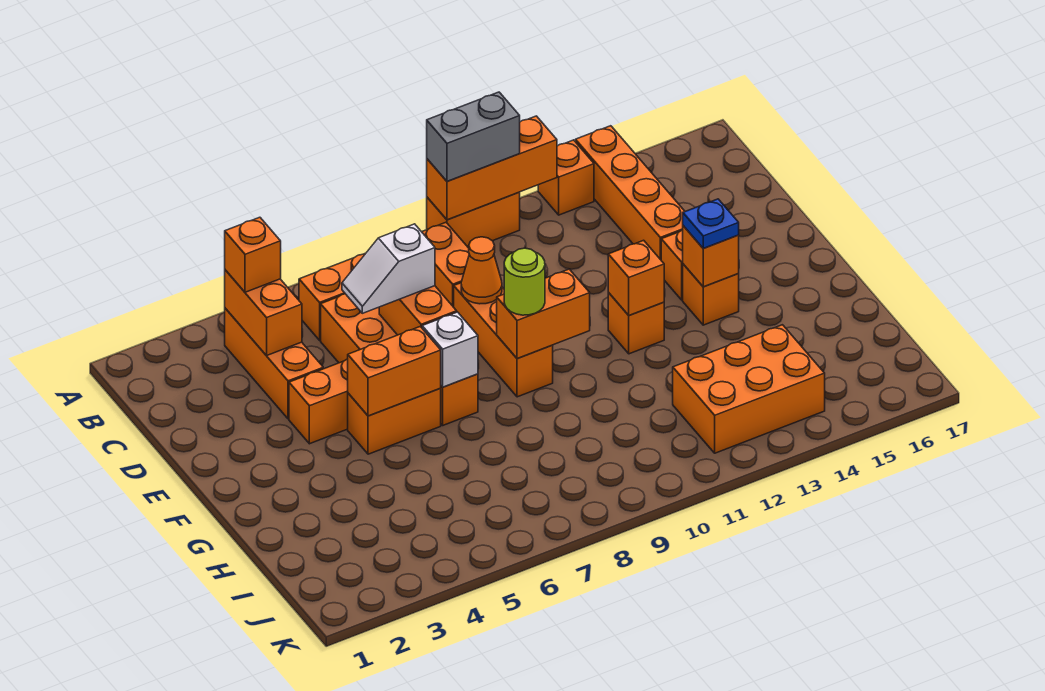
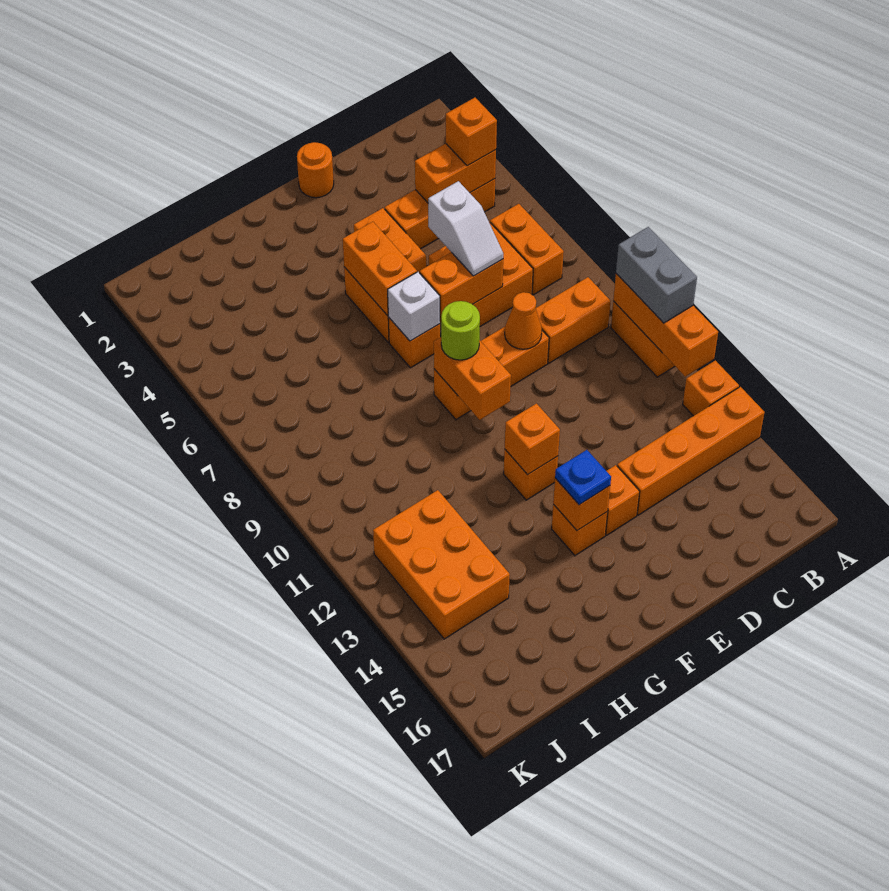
white 1x2 slope [342,224,435,313] -> white 1x2 slope turned to [428,181,503,276]
none -> orange 1x1 round brick [297,142,334,198]

